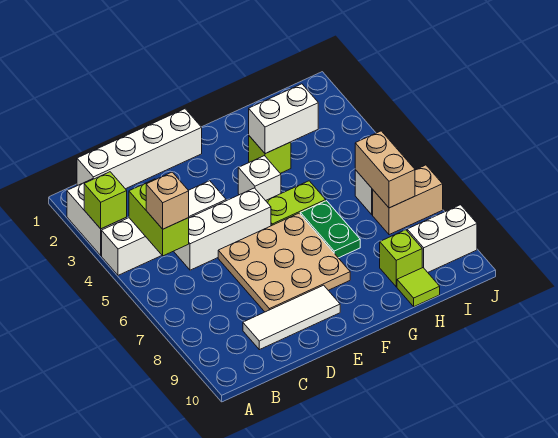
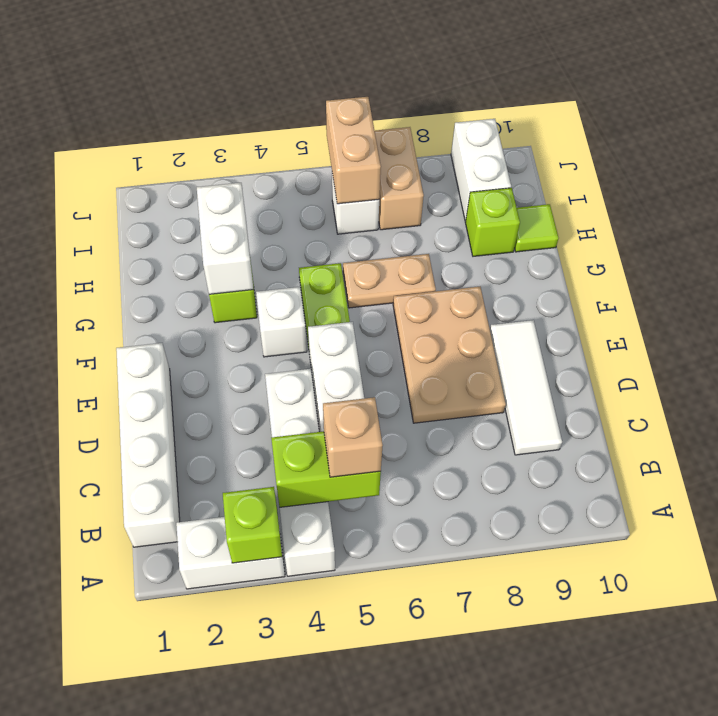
tan 3x3 plate [218,213,350,312] -> tan 2x3 plate [393,287,506,423]
green 1x2 plate [300,201,360,258] -> tan 1x2 plate [343,254,436,308]
tan 1x2 brick [355,131,415,208] -> tan 1x2 brick turned to [326,97,381,204]

